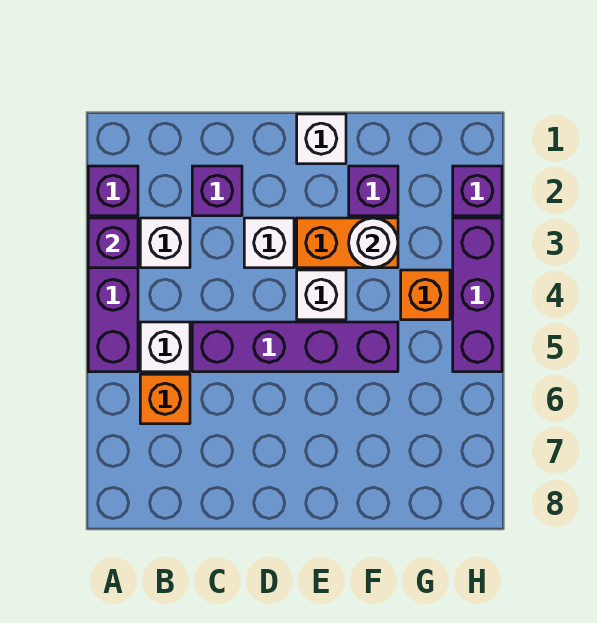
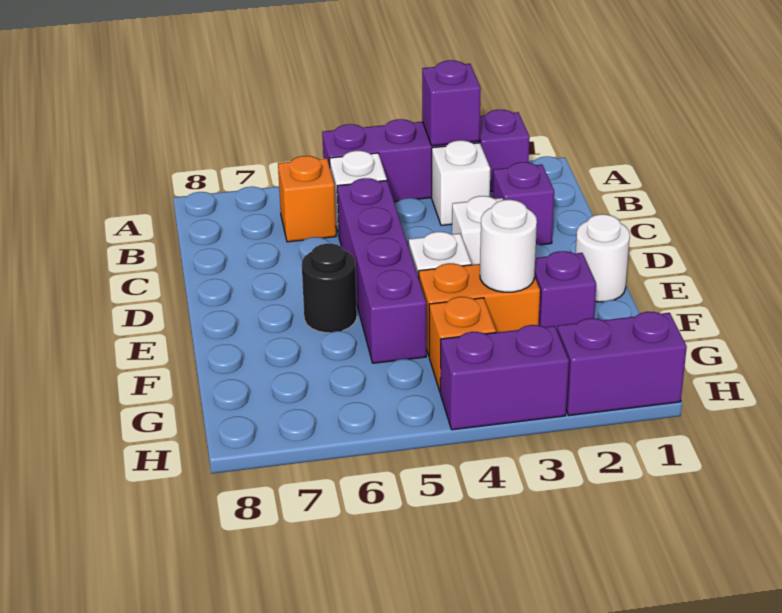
white 1x1 brick [297,114,346,164] -> white 1x1 round brick [575,214,630,302]
orange 1x2 brick [297,218,398,268] -> orange 1x2 brick turned to [419,263,540,356]
none -> black 1x1 round brick [302,244,357,333]
purple 1x1 brick [453,166,502,216] -> purple 1x2 brick [557,312,687,415]
purple 1x3 brick [453,218,502,372] -> purple 1x2 brick [440,325,569,430]

